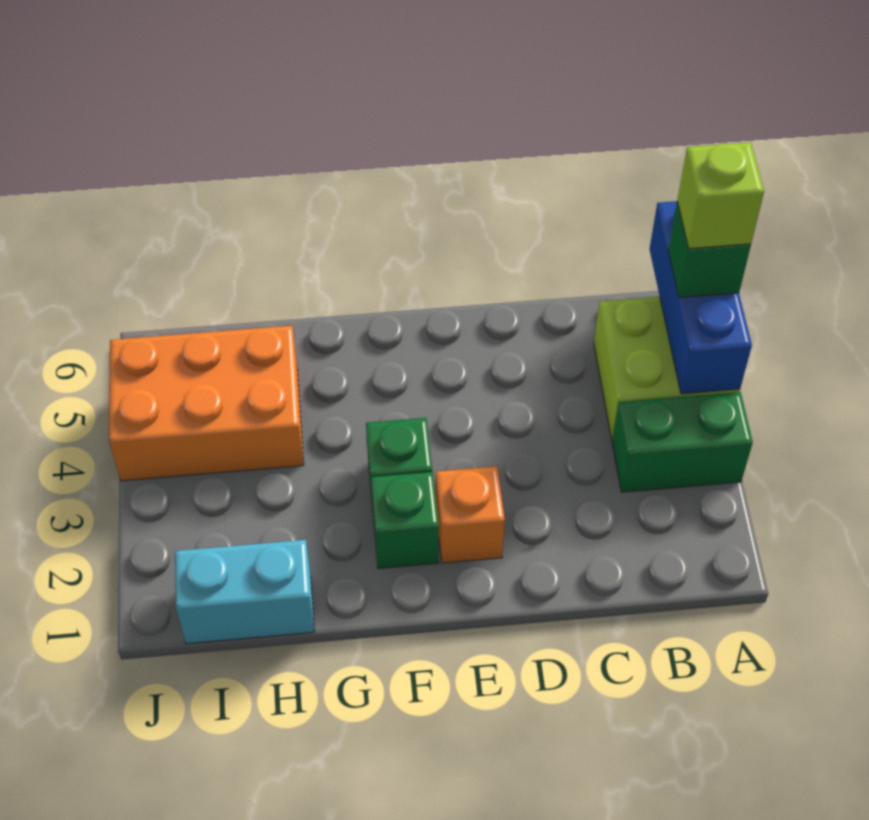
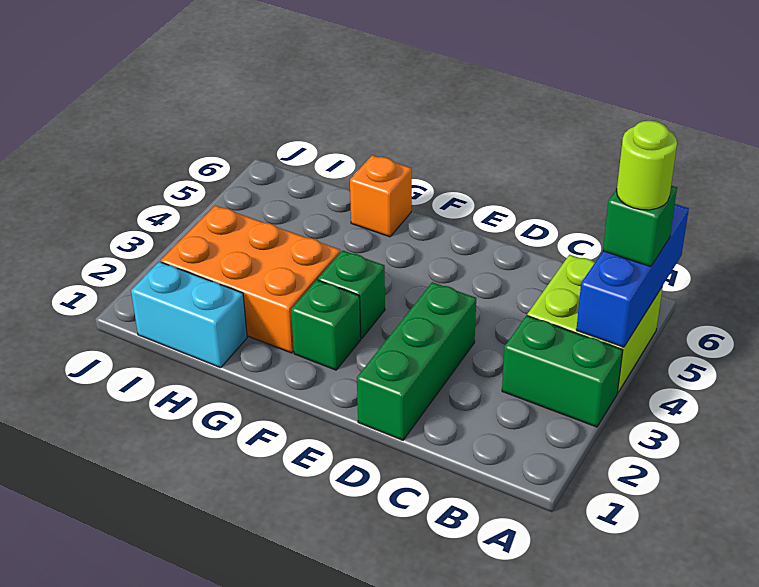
lime 1x1 brick [677,142,764,249] -> lime 1x1 round brick [617,121,677,210]
none -> green 1x3 brick [357,282,476,440]
orange 1x1 brick [436,467,505,563] -> orange 1x1 brick moved to [350,155,412,237]
orange 2x3 brick [109,326,304,481] -> orange 2x3 brick moved to [161,205,340,353]

